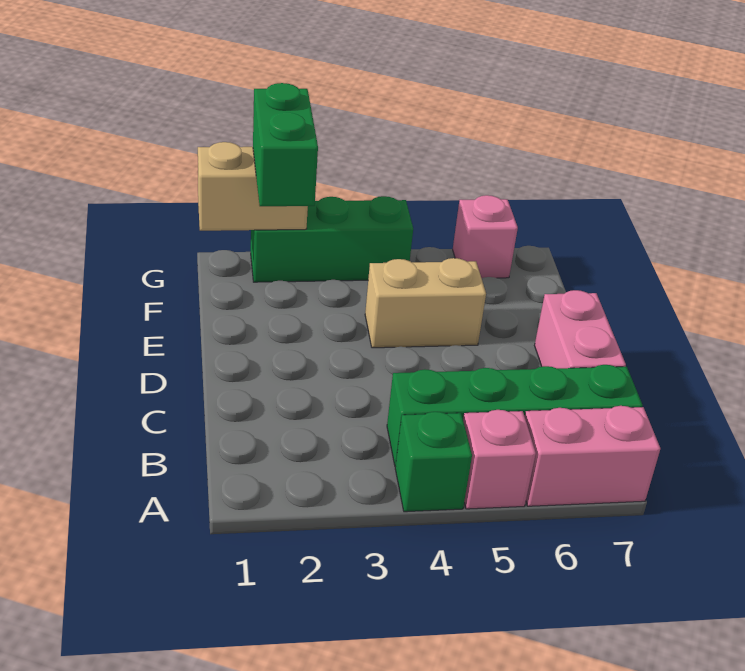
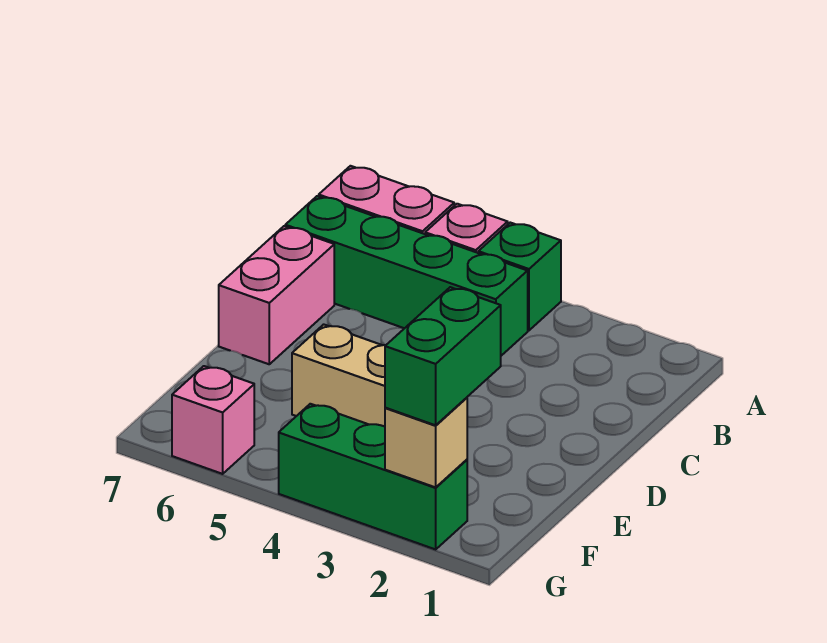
tan 1x2 brick [198,142,308,231] -> tan 1x1 brick [385,398,467,487]

